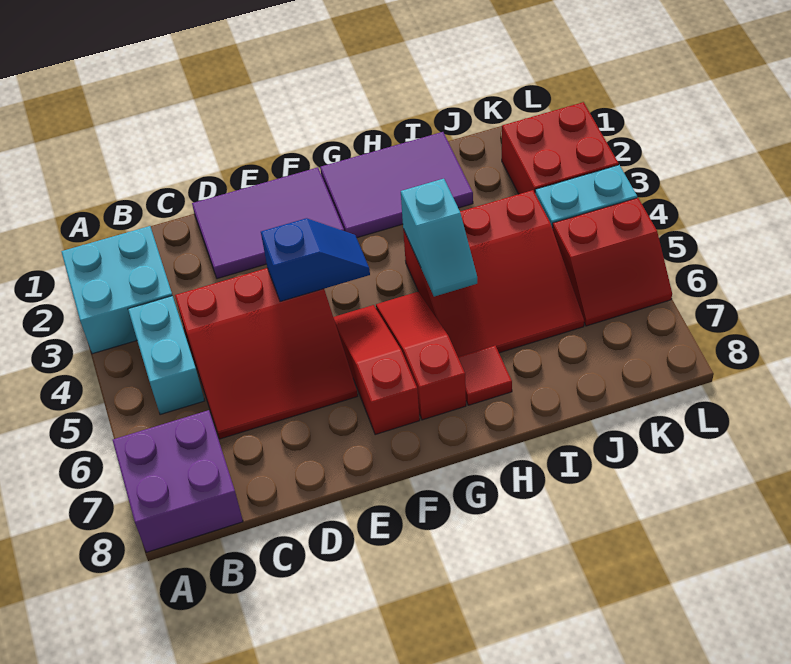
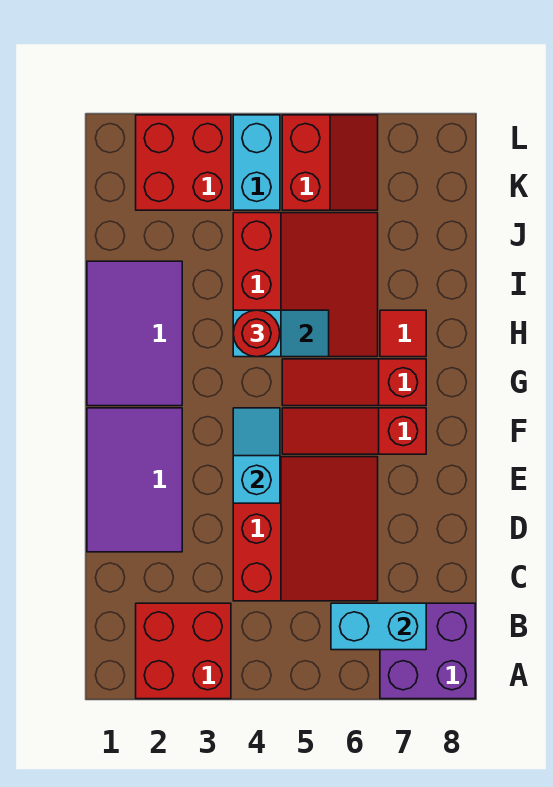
cyan 2x2 brick [61,226,172,354] -> red 2x2 brick [136,603,231,699]
cyan 1x2 brick [128,296,205,415] -> cyan 1x2 brick moved to [331,603,426,650]
blue 1x2 slope [261,218,370,302] -> cyan 1x2 slope [233,408,280,503]
none -> red 1x1 round brick [233,310,280,357]

